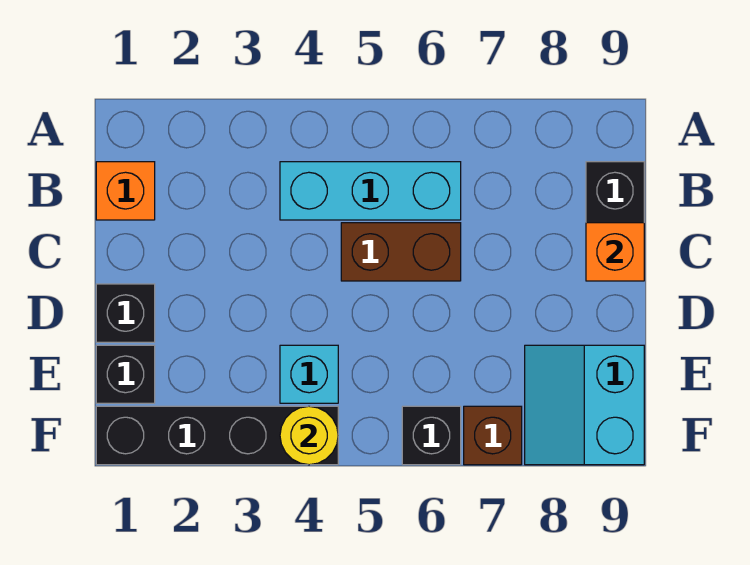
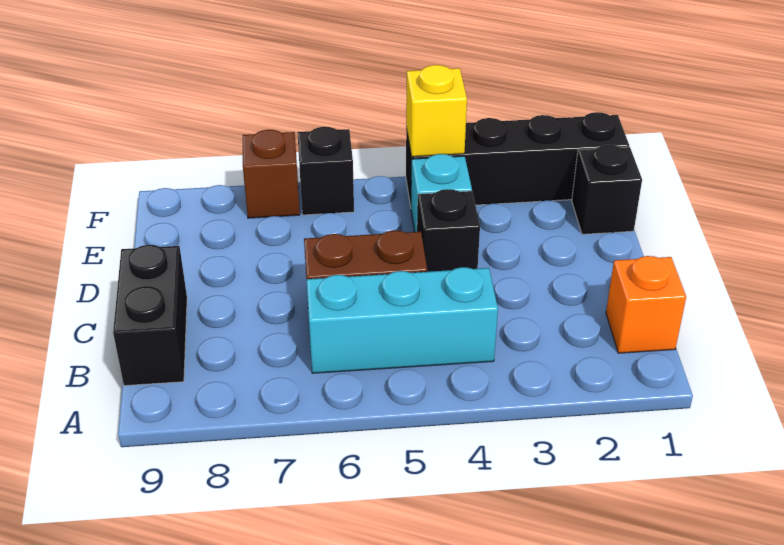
orange 1x1 brick [586,223,644,281] -> none
black 1x1 brick [96,284,155,342] -> black 1x1 brick moved to [417,189,480,272]
cyan 2x2 slope [525,345,644,465] -> none
yellow 1x1 round brick [280,406,338,465] -> yellow 1x1 brick [406,65,467,157]

